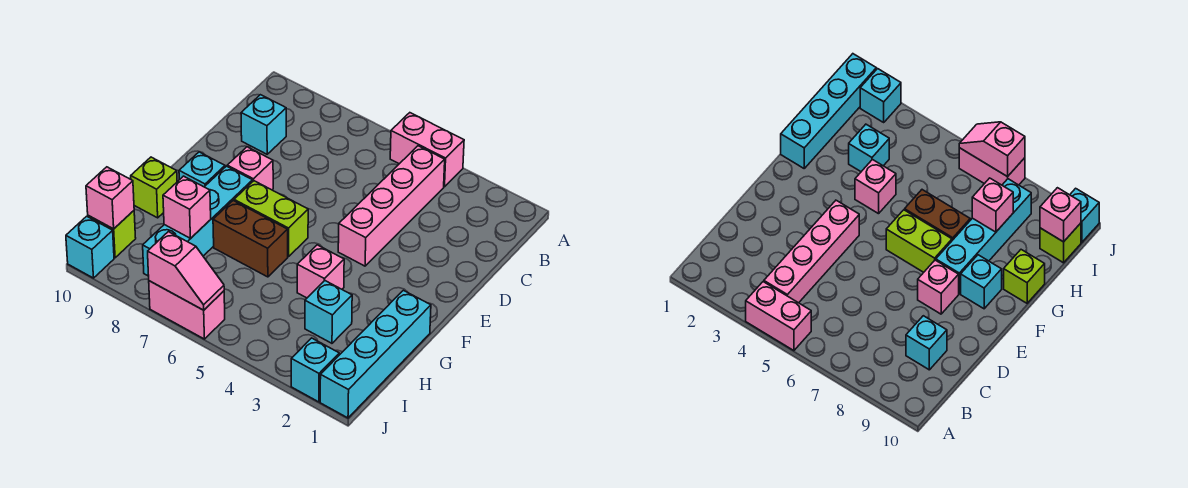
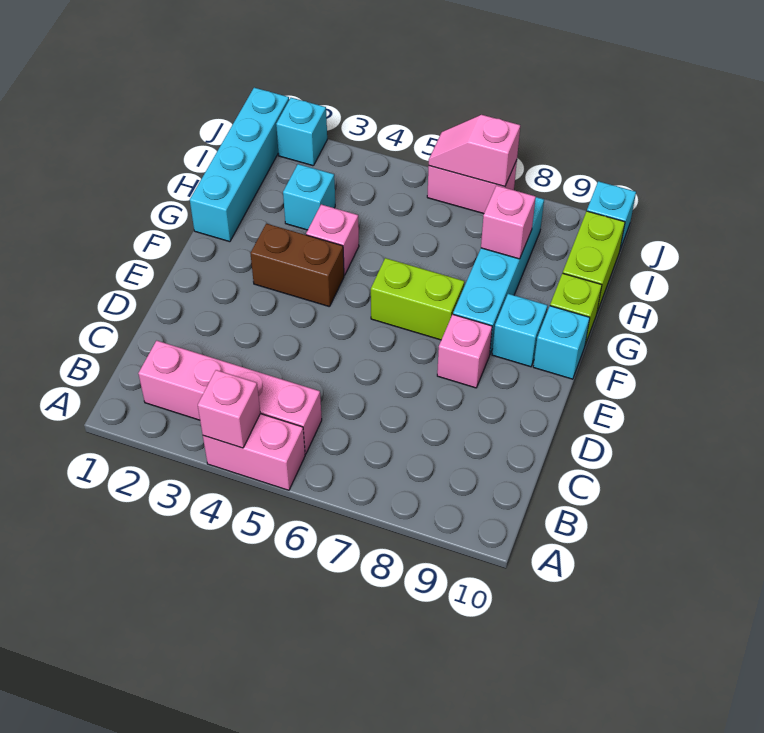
pink 1x4 brick [338,146,445,266] -> pink 1x4 brick turned to [138,341,322,454]
cyan 1x1 brick [241,95,286,154] -> cyan 1x1 brick moved to [533,306,590,379]
brown 1x2 brick [213,201,288,277] -> brown 1x2 brick moved to [250,224,344,307]
lime 1x1 brick [88,211,136,258] -> lime 1x2 brick [563,211,625,312]
pink 1x1 brick [86,167,134,229] -> pink 1x1 brick moved to [198,370,260,448]

